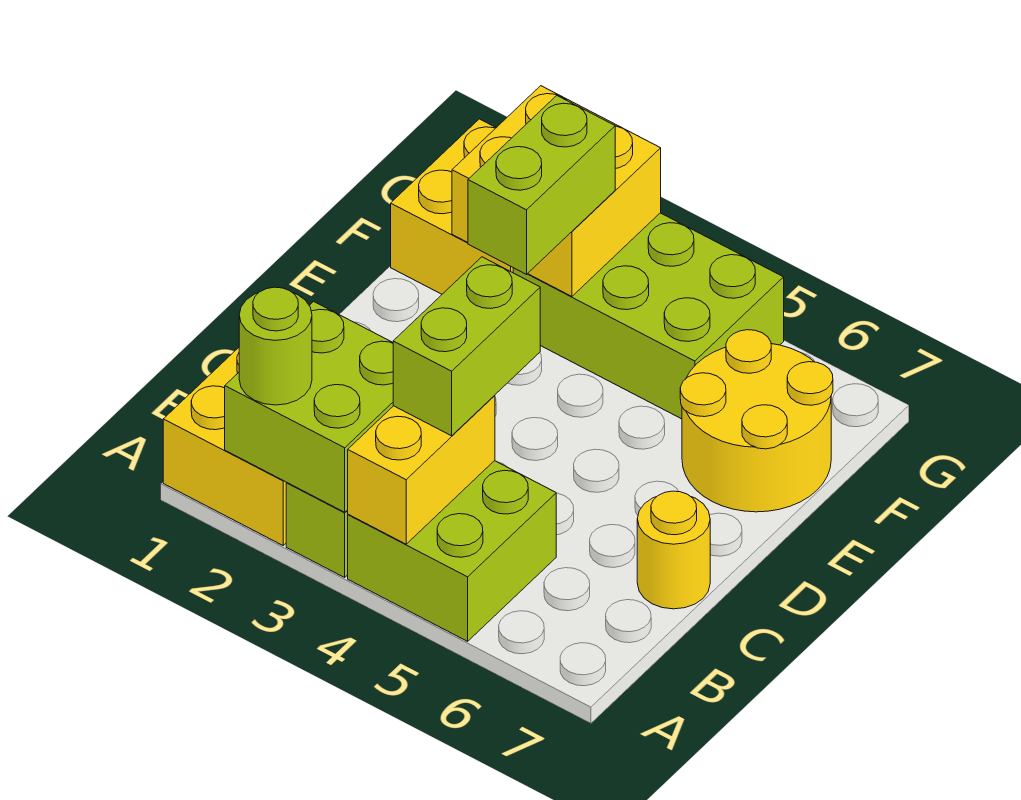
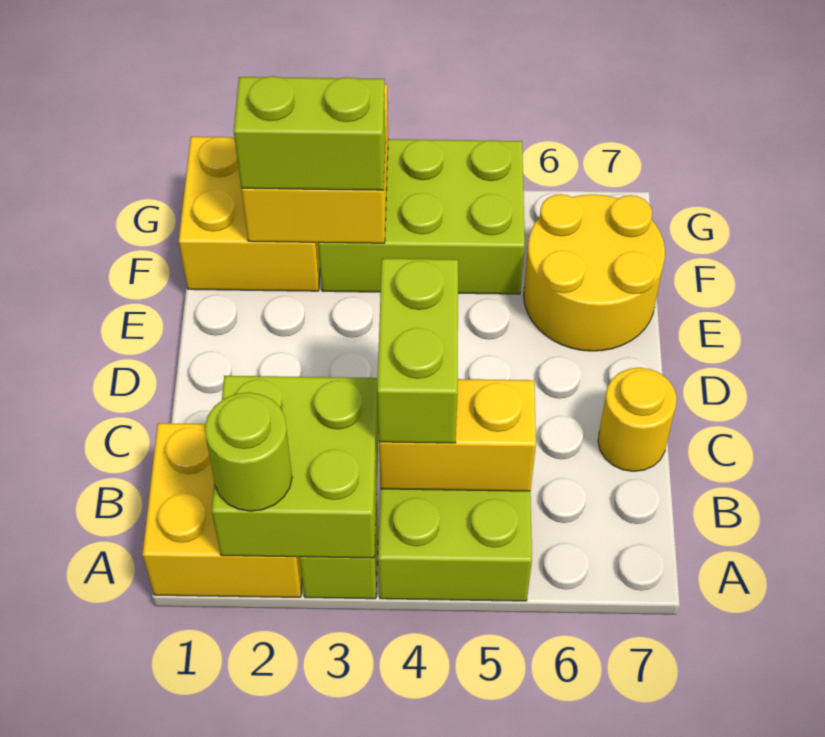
yellow 1x2 brick [348,395,495,544] -> yellow 1x2 brick turned to [379,379,536,491]
lime 1x2 brick [468,96,615,274] -> lime 1x2 brick turned to [234,76,385,190]

